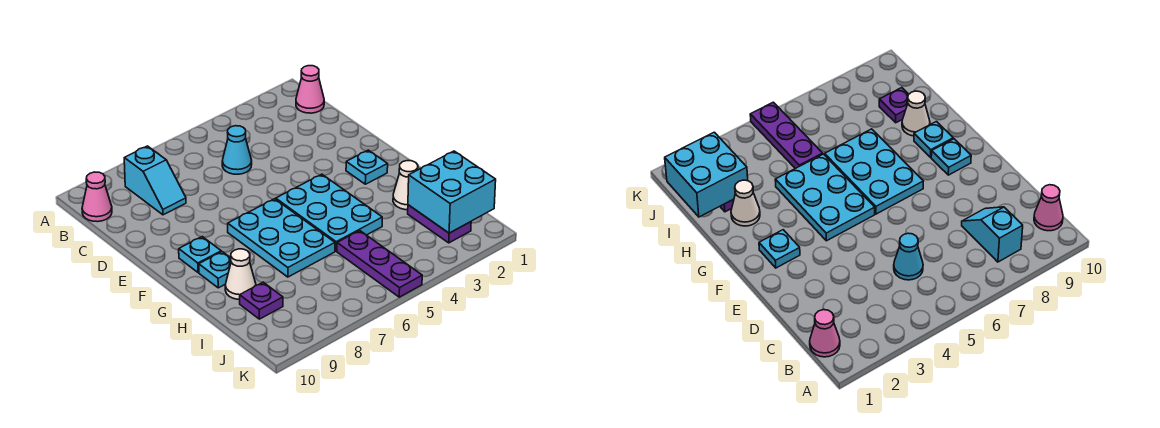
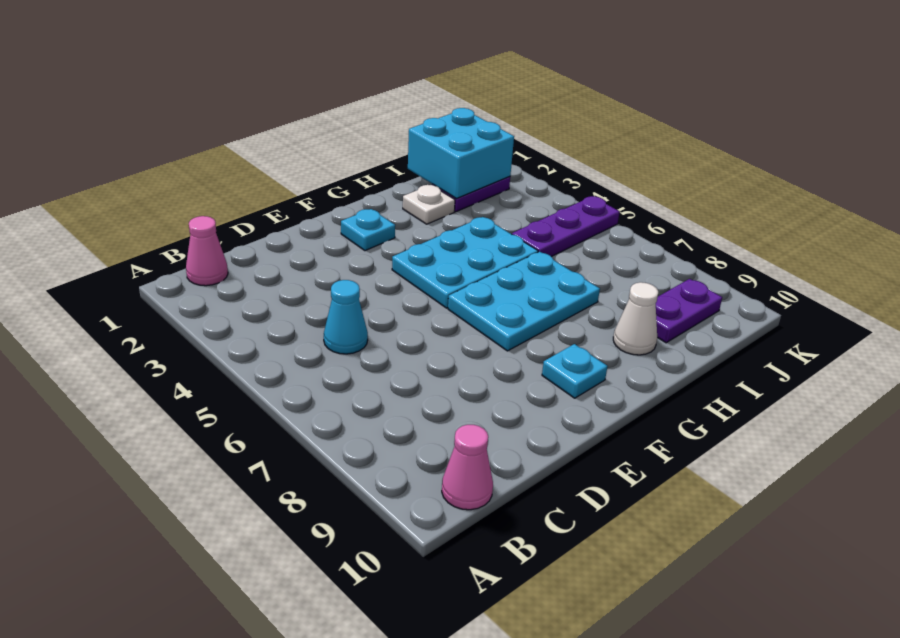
cyan 1x2 slope [124,146,186,215] -> none
cyan 1x1 plate [199,252,231,288] -> none
white 1x1 cone [393,161,418,210] -> white 1x1 plate [403,185,455,224]
purple 1x1 plate [240,282,283,319] -> purple 1x2 plate [656,279,722,343]

